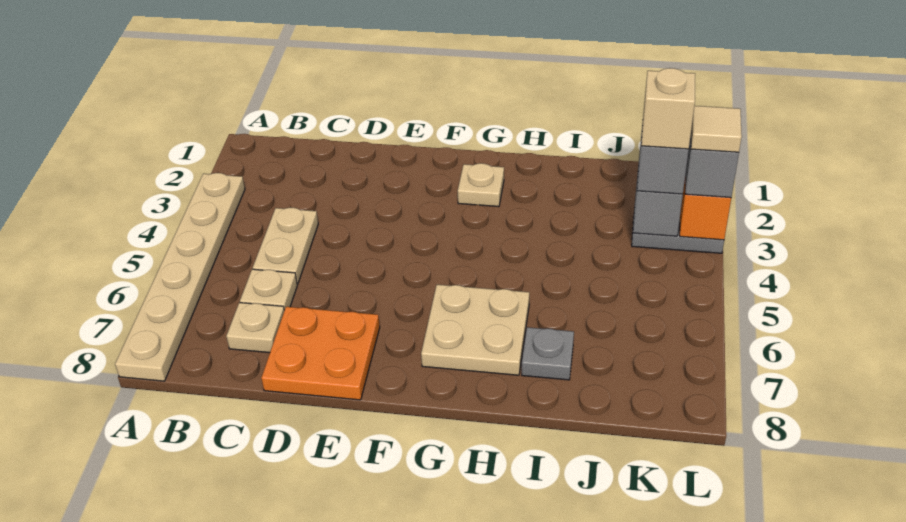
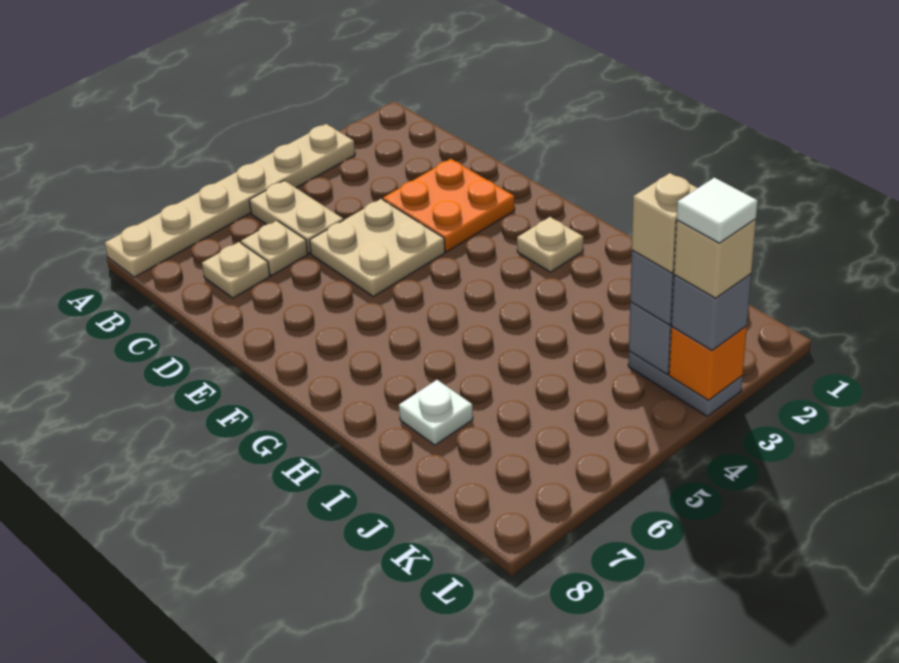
tan 1x2 plate [253,208,318,284] -> tan 1x2 plate turned to [249,180,343,253]
orange 2x2 plate [261,307,380,400] -> orange 2x2 plate moved to [383,159,515,252]
tan 2x2 plate [421,285,529,375] -> tan 2x2 plate moved to [309,199,445,297]
grey 1x1 plate [522,327,574,380] -> white 1x1 plate [399,380,473,445]
tan 1x1 tile [691,106,742,152] -> tan 1x1 brick [674,219,756,298]
none -> white 1x1 tile [677,178,757,243]

